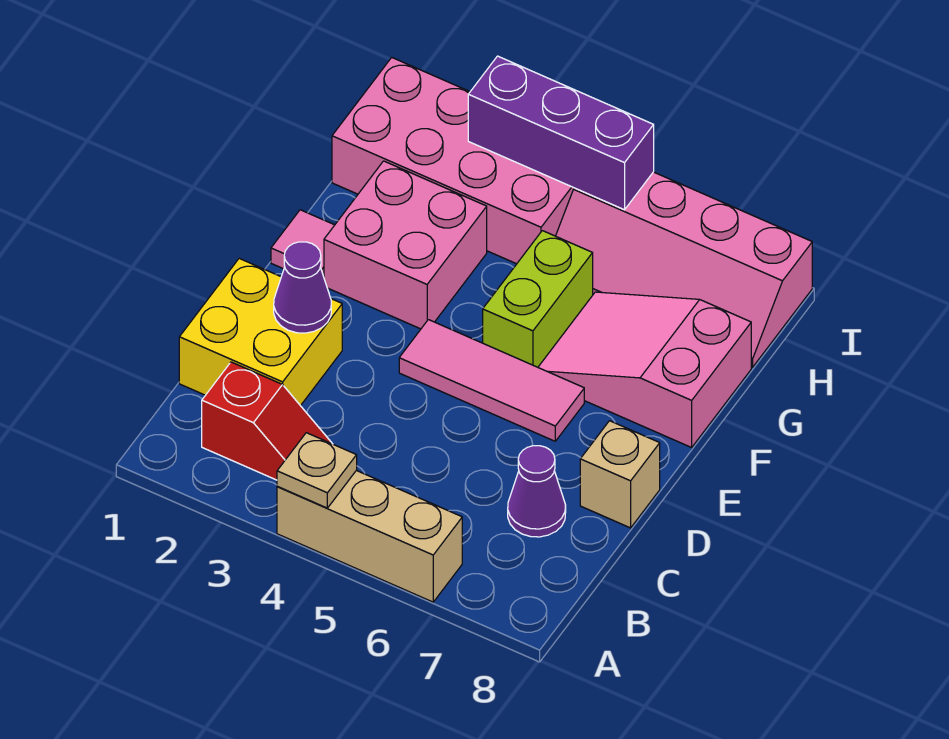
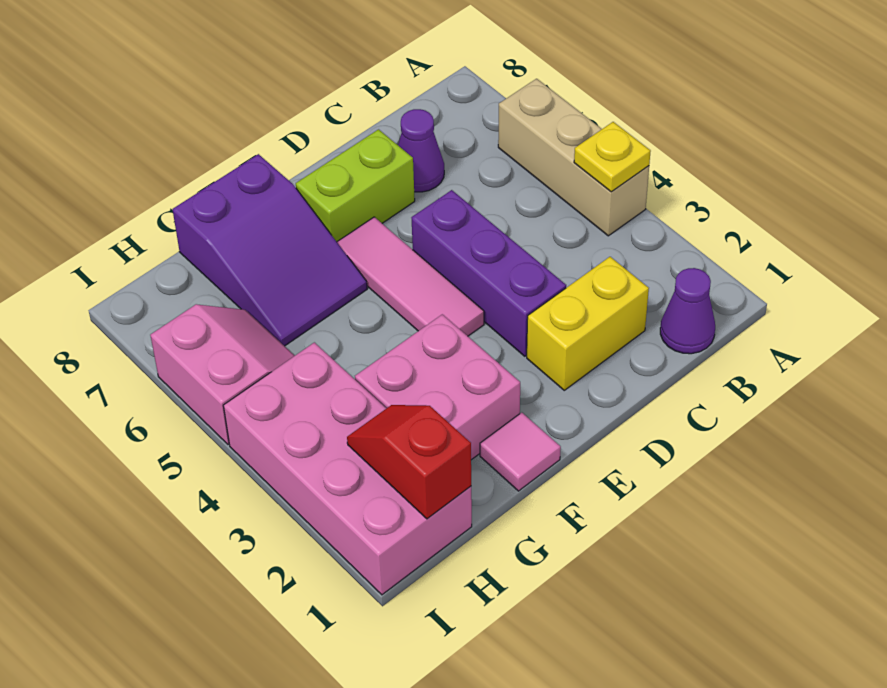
tan 1x1 plate [277,433,357,508] -> yellow 1x1 plate [574,122,651,192]
red 1x2 slope [202,362,332,480] -> red 1x2 slope moved to [347,405,471,519]
yellow 2x2 brick [179,259,342,406] -> yellow 1x2 brick [527,257,649,390]
purple 1x1 cone [274,242,331,333] -> purple 1x1 cone moved to [660,268,715,354]
tan 1x1 brick [580,421,660,528] -> none
lime 1x2 brick [483,231,593,367] -> lime 1x2 brick moved to [296,129,415,242]
pink 2x3 slope [538,292,751,447] -> purple 2x3 slope [172,154,367,346]
pink 2x4 slope [556,172,812,367] -> pink 2x2 slope [150,304,295,445]
purple 1x3 brick [468,56,654,210] -> purple 1x3 brick moved to [412,190,566,356]

